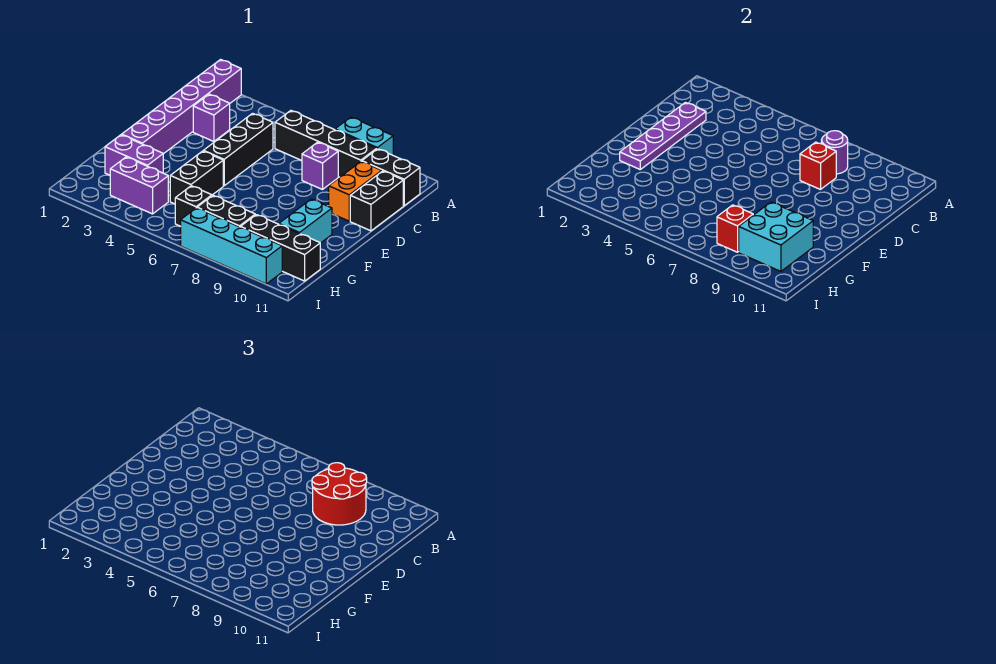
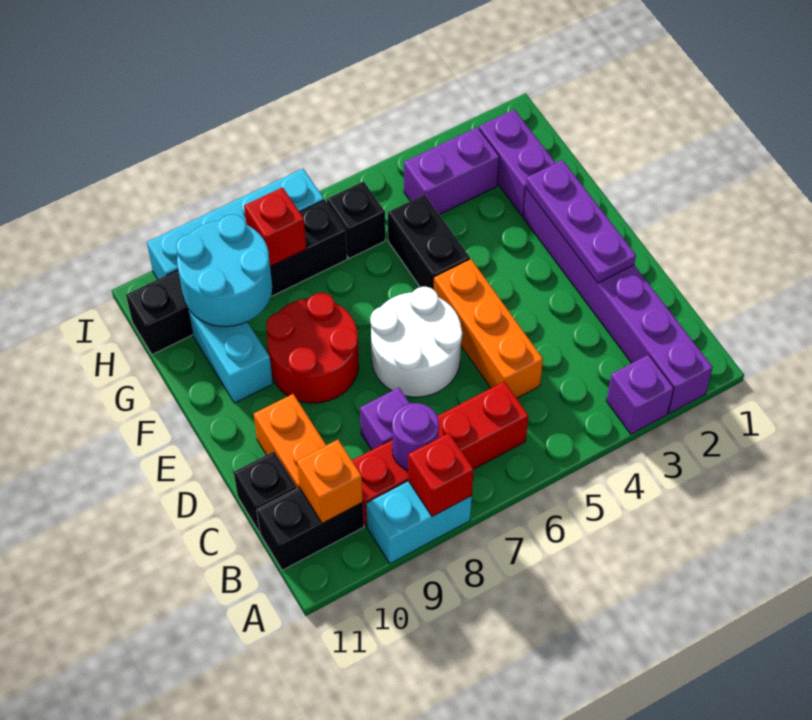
black 1x4 brick [275,111,377,177] -> red 1x4 brick [352,381,528,526]
red 2x2 round brick [312,463,367,525] -> red 2x2 round brick moved to [266,293,359,403]
none -> orange 1x1 brick [297,440,363,523]
purple 1x4 plate [620,102,706,169] -> purple 1x3 plate [526,160,636,283]
purple 1x1 brick [193,94,230,141] -> purple 1x1 brick moved to [607,355,674,434]
black 1x3 brick [204,113,273,186] -> orange 1x3 brick [434,259,543,398]
red 1x1 brick [800,142,836,190] -> red 1x1 brick moved to [408,433,474,517]
black 1x2 brick [350,171,403,231] -> black 1x1 brick [234,452,297,533]
none -> white 2x2 round brick [370,287,462,397]
purple 1x2 brick [105,135,163,175] -> purple 1x2 brick turned to [479,109,555,216]
cyan 2x2 brick [739,202,813,271] -> cyan 2x2 round brick [176,214,272,327]

